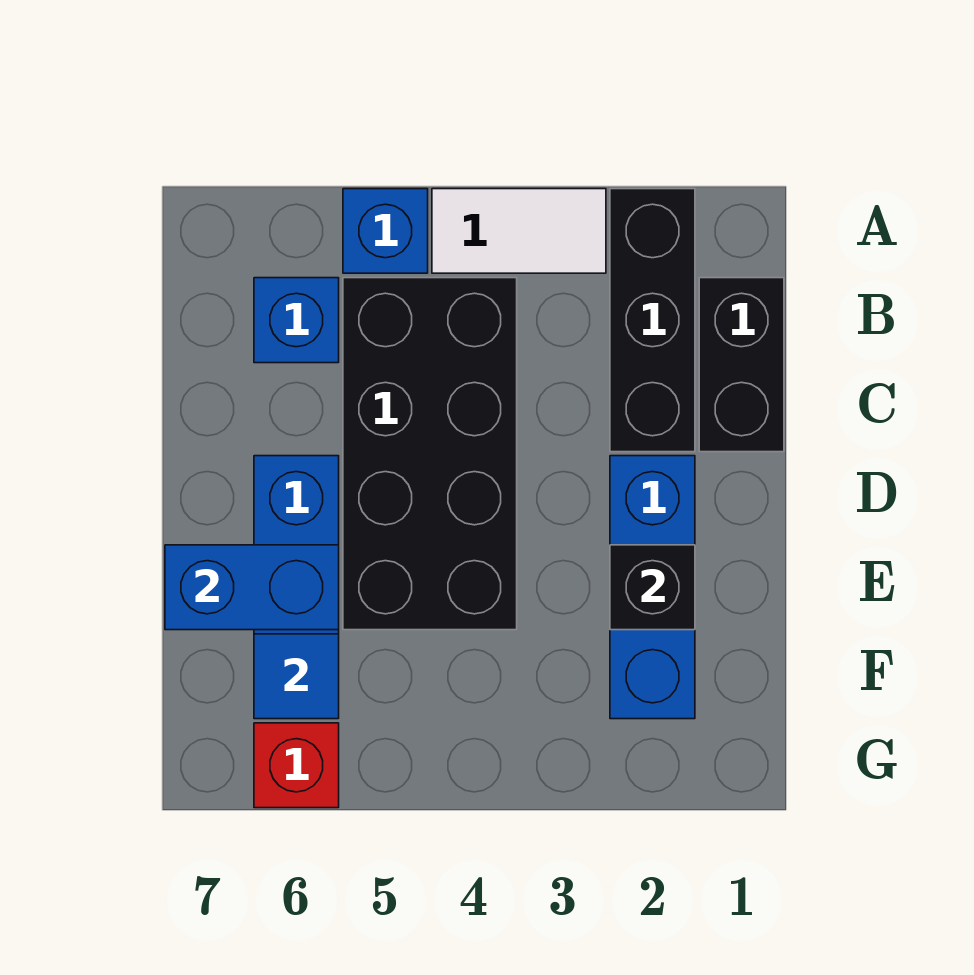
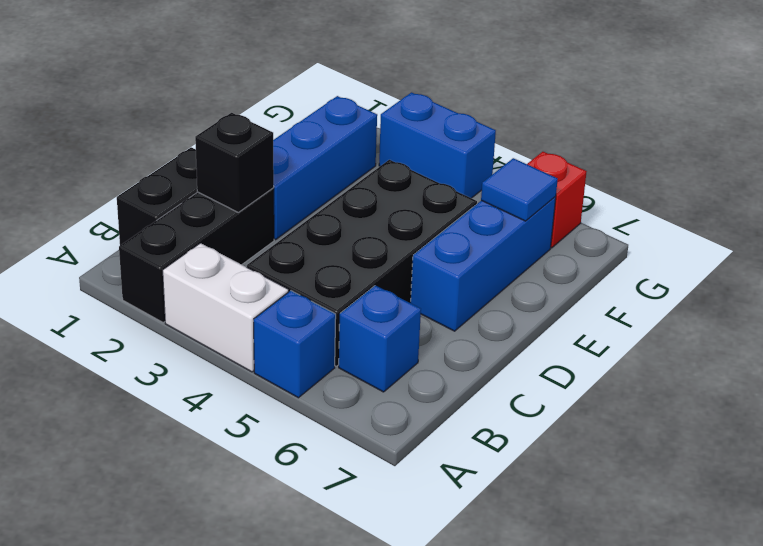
white 1x2 tile [432,189,606,273] -> white 1x2 brick [163,243,289,372]
black 1x1 brick [610,545,695,630] -> black 1x1 brick moved to [195,113,274,212]
blue 1x2 brick [165,545,339,630] -> blue 1x2 brick moved to [379,92,496,198]

